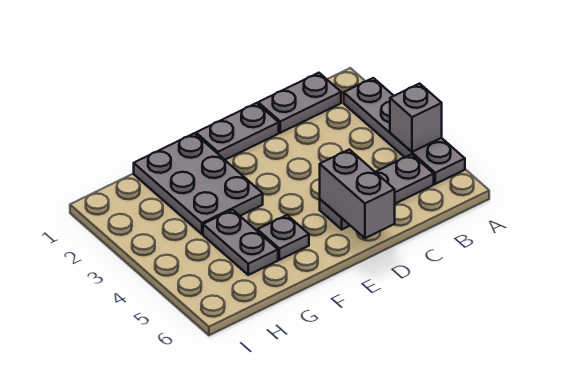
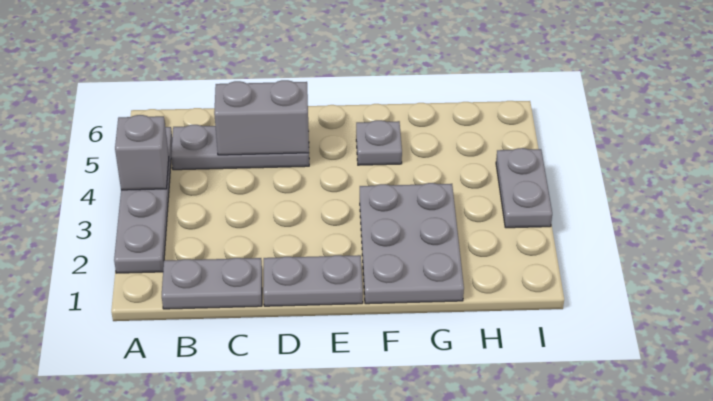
grey 1x2 brick [320,149,395,238] -> grey 1x2 brick turned to [214,80,309,155]
grey 1x2 plate [203,210,278,275] -> grey 1x2 plate moved to [496,148,552,228]

